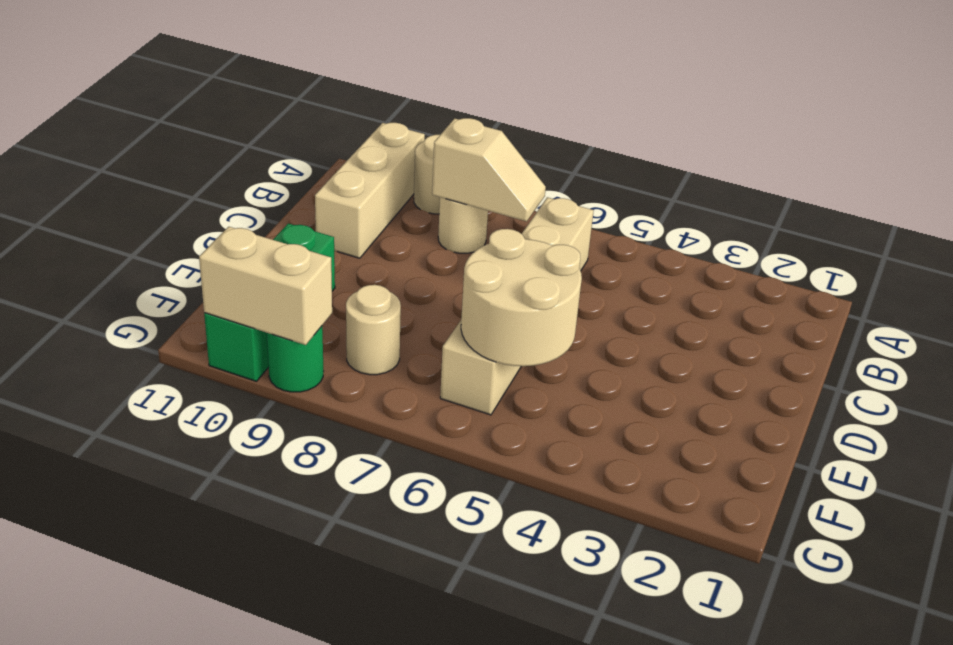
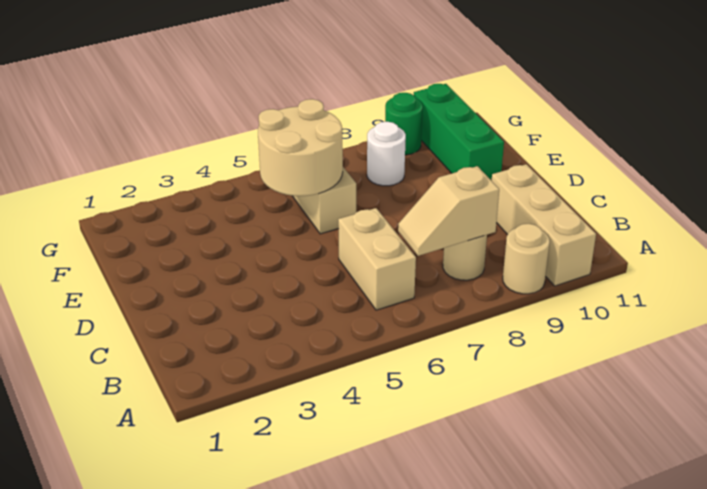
tan 1x1 round brick [346,285,401,375] -> white 1x1 round brick [367,122,406,186]
tan 1x2 brick [199,227,332,345] -> none

